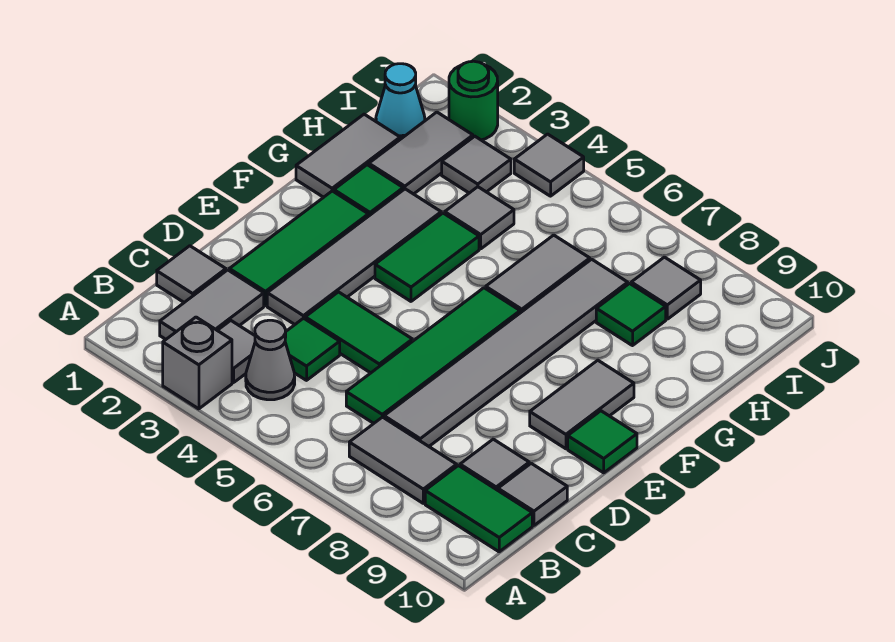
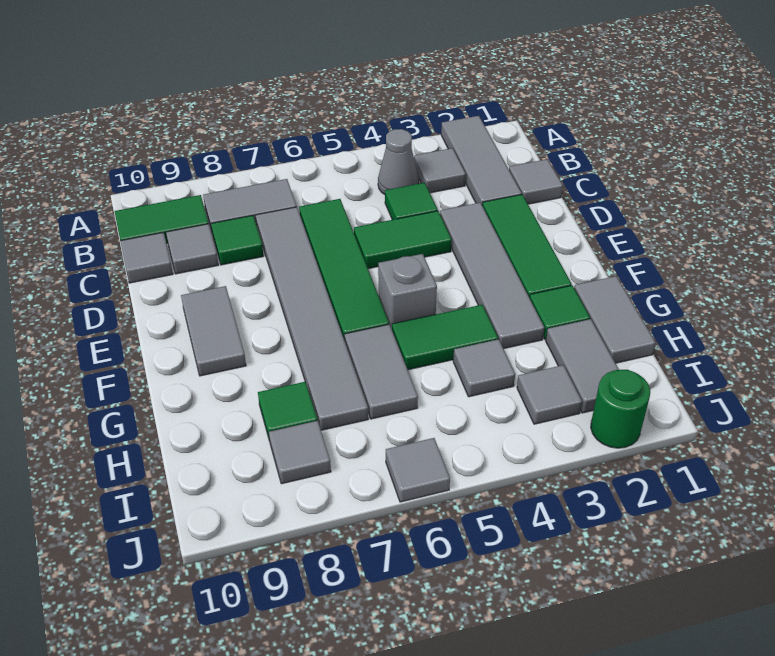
grey 1x1 brick [163,317,232,409] -> grey 1x1 brick moved to [378,254,437,329]
grey 1x2 tile [160,270,264,339] -> grey 1x3 tile [441,116,522,204]
green 1x1 tile [568,411,637,473] -> green 1x1 tile moved to [211,215,264,265]
green 1x2 tile [375,213,479,301] -> green 1x2 tile turned to [392,305,498,370]
cyan 1x1 cone [376,64,425,139] -> none
grey 1x1 tile [514,134,584,196] -> grey 1x1 tile moved to [386,438,450,502]

